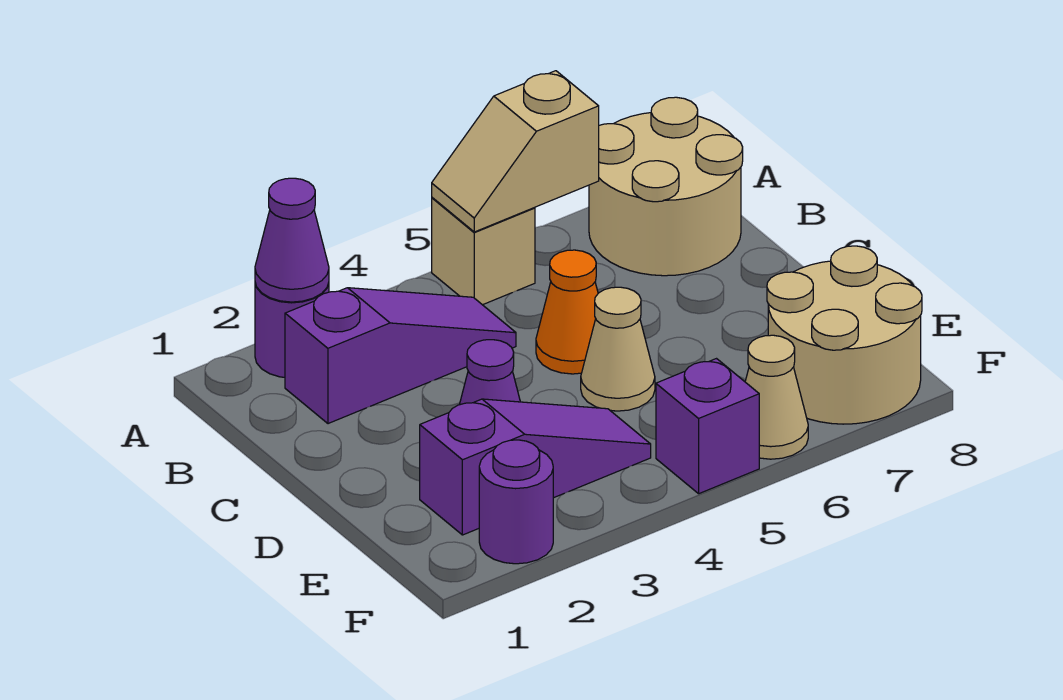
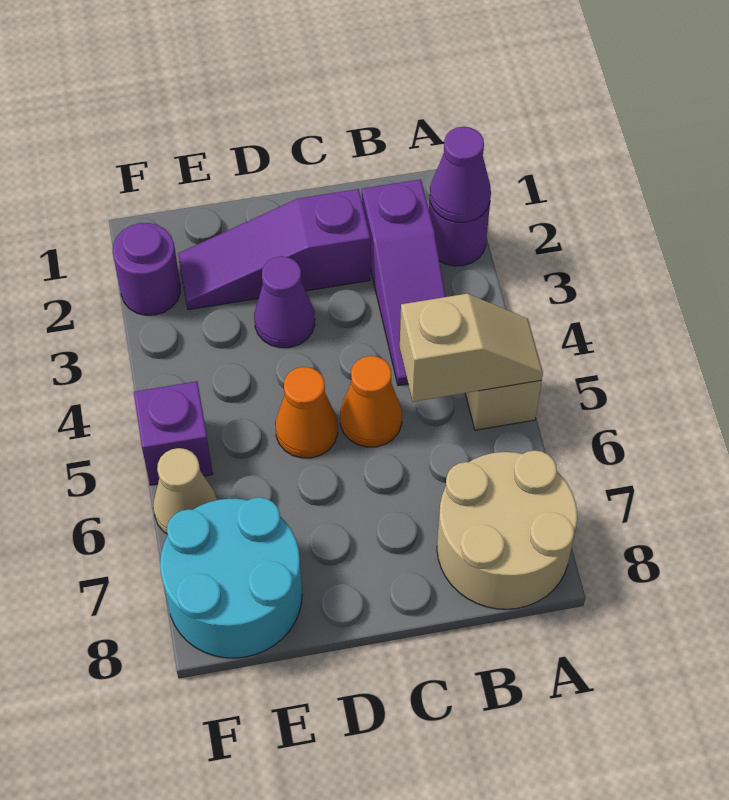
tan 1x2 slope [432,71,599,232] -> tan 1x2 slope turned to [400,294,543,402]
tan 1x1 cone [581,287,655,411] -> orange 1x1 cone [275,367,338,458]
purple 1x3 slope [420,399,651,535] -> purple 1x3 slope turned to [178,189,370,310]
tan 2x2 round brick [767,246,922,424] -> cyan 2x2 round brick [160,497,302,658]

